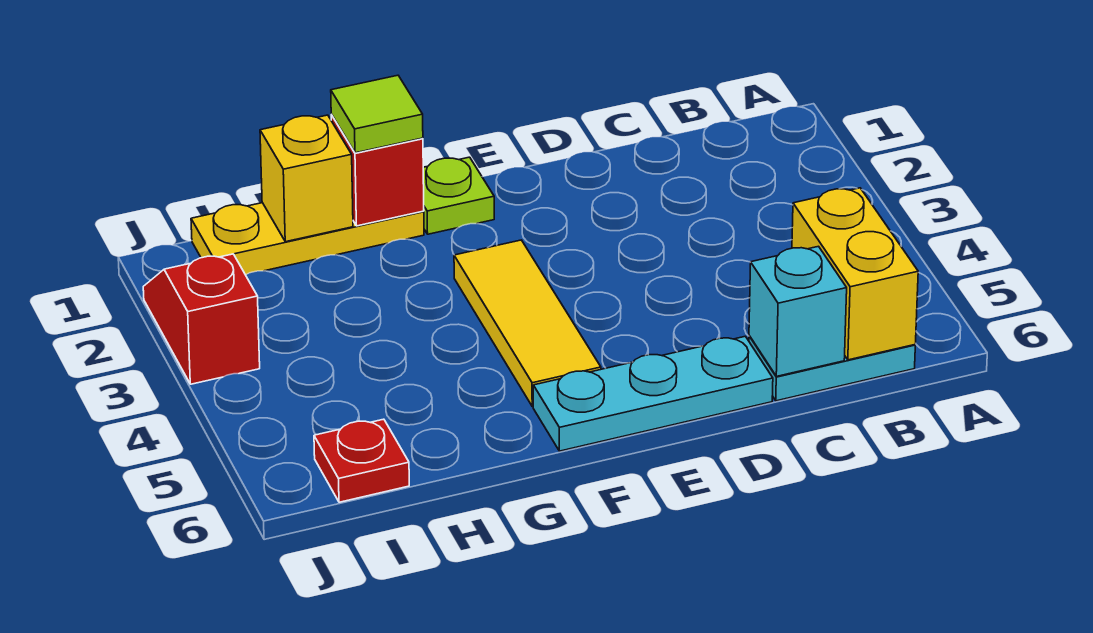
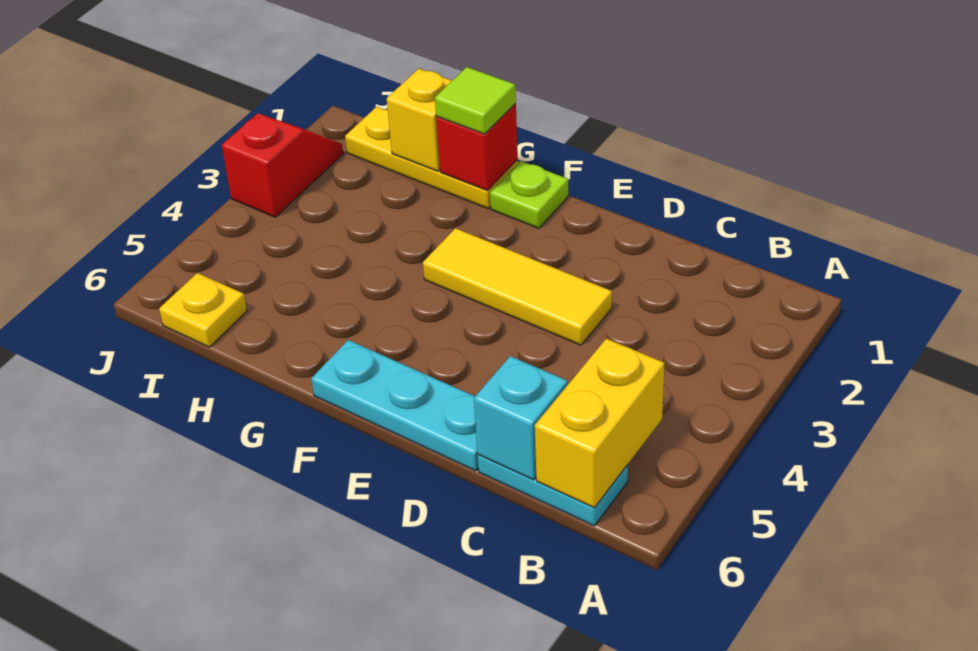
yellow 1x3 tile [454,240,601,406] -> yellow 1x3 tile turned to [423,228,612,345]
red 1x1 plate [314,419,409,502] -> yellow 1x1 plate [159,273,247,347]

